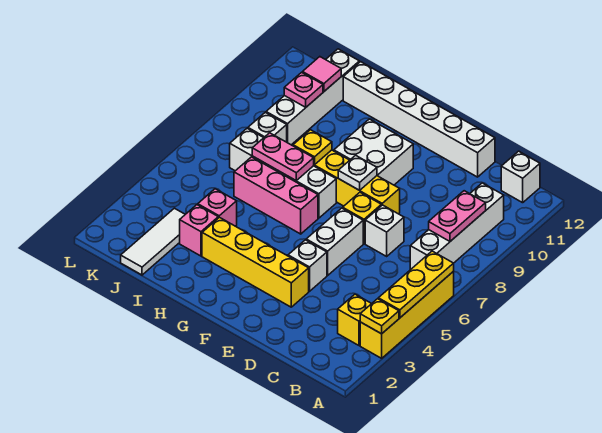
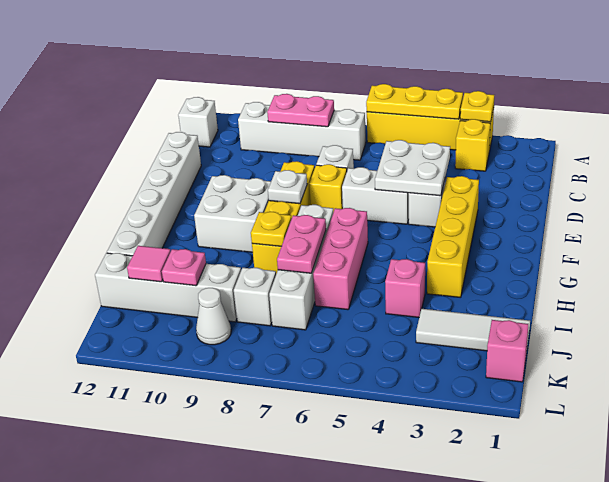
none -> white 2x2 plate [375,140,450,196]
pink 1x1 brick [180,205,218,256] -> pink 1x1 brick moved to [486,320,528,382]
none -> white 1x1 cone [196,288,231,345]

